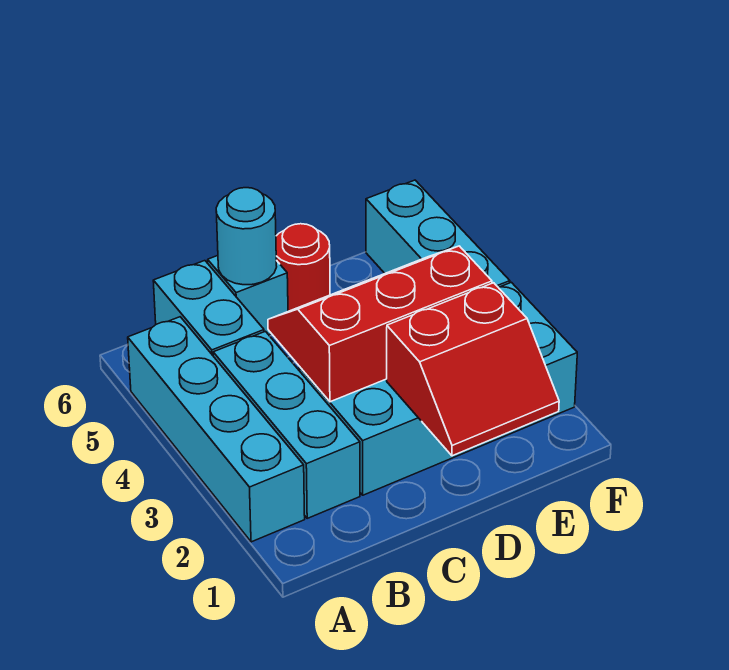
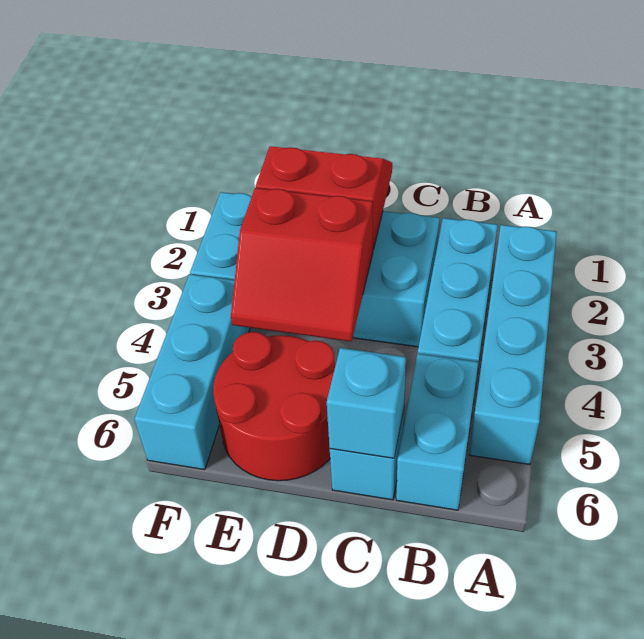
red 2x3 slope [268,246,492,402] -> red 2x2 slope [231,188,373,341]
cyan 1x1 round brick [216,188,277,285] -> cyan 1x1 brick [327,348,406,458]
red 1x1 round brick [276,224,330,311] -> red 2x2 round brick [213,332,336,481]

